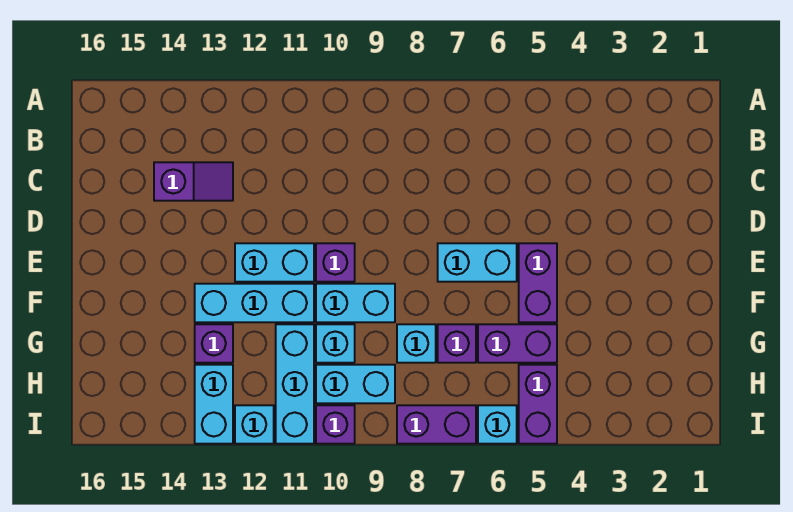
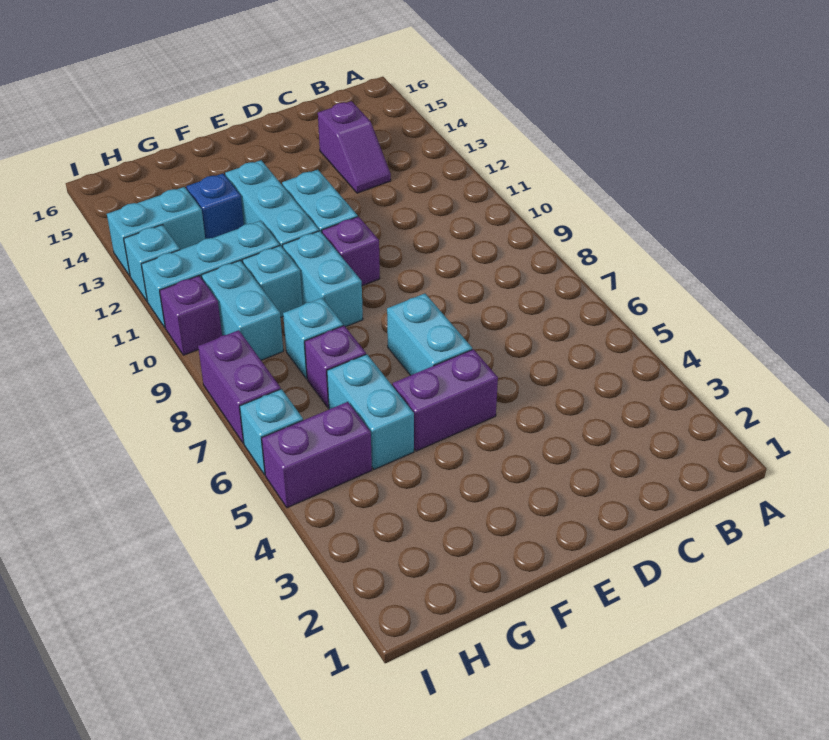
purple 1x2 brick [478,324,557,363] -> cyan 1x2 brick [327,354,414,470]
purple 1x1 brick [195,324,233,363] -> blue 1x1 brick [186,174,244,239]

